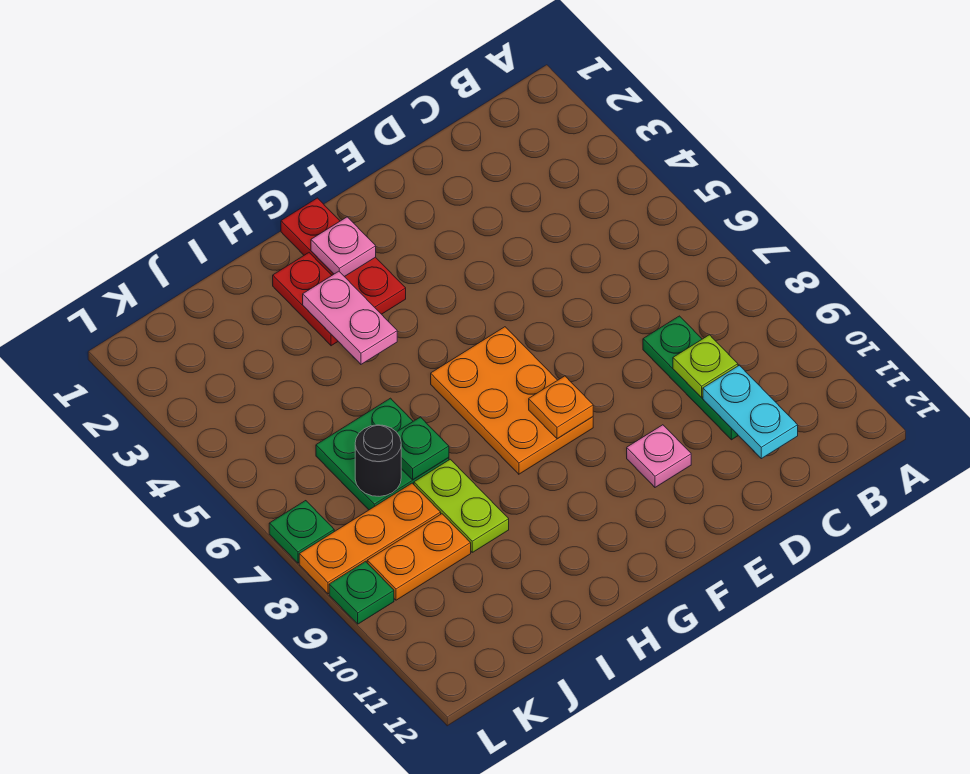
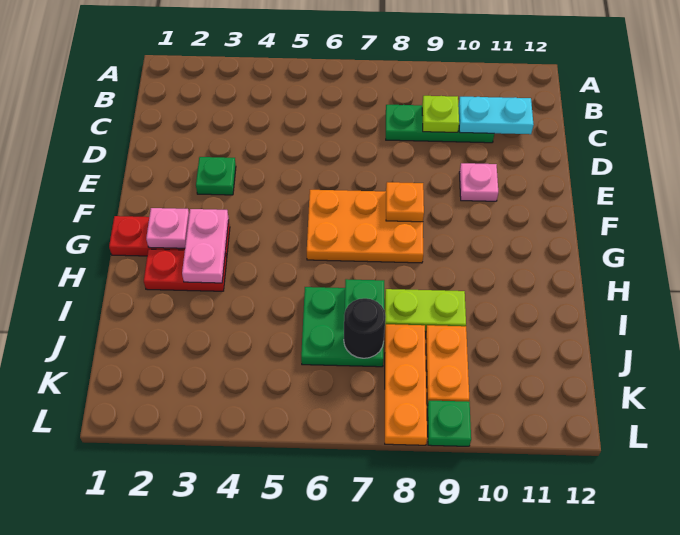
pink 1x2 plate [303,271,397,364] -> pink 1x2 plate turned to [182,209,229,283]
green 1x1 plate [269,501,334,563] -> green 1x1 plate moved to [196,157,236,195]

